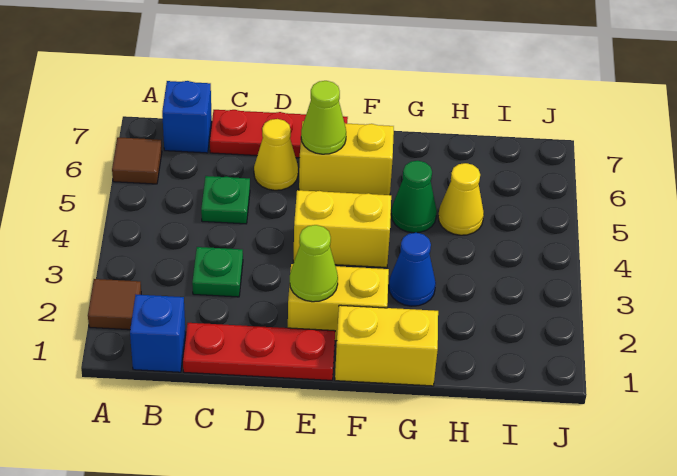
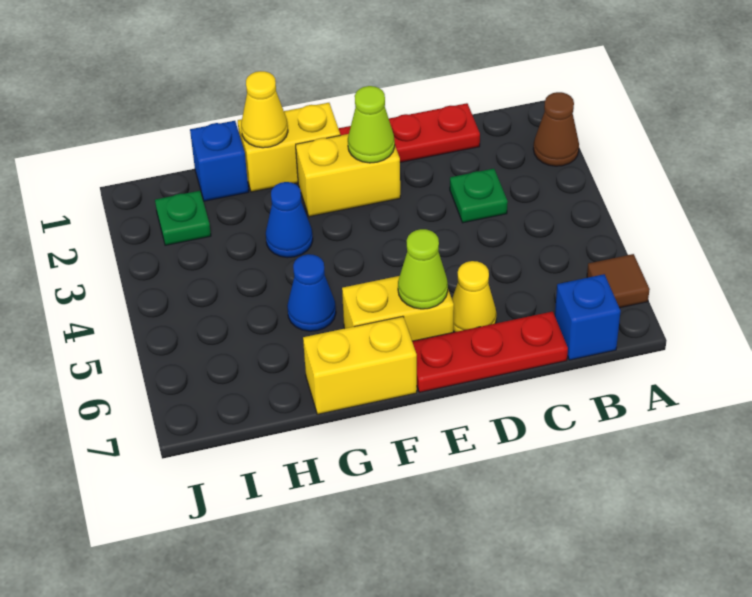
brown 1x1 tile [88,279,141,330] -> brown 1x1 cone [533,92,579,166]
blue 1x1 brick [130,295,186,372] -> blue 1x1 brick moved to [190,121,249,201]
green 1x1 plate [201,176,250,224] -> green 1x1 plate moved to [155,191,211,245]
yellow 1x2 brick [293,190,391,268] -> yellow 1x2 brick moved to [303,316,417,414]
green 1x1 cone [391,161,437,233] -> blue 1x1 cone [287,254,336,331]
yellow 1x1 cone [438,163,484,235] -> yellow 1x1 cone moved to [241,71,288,148]

